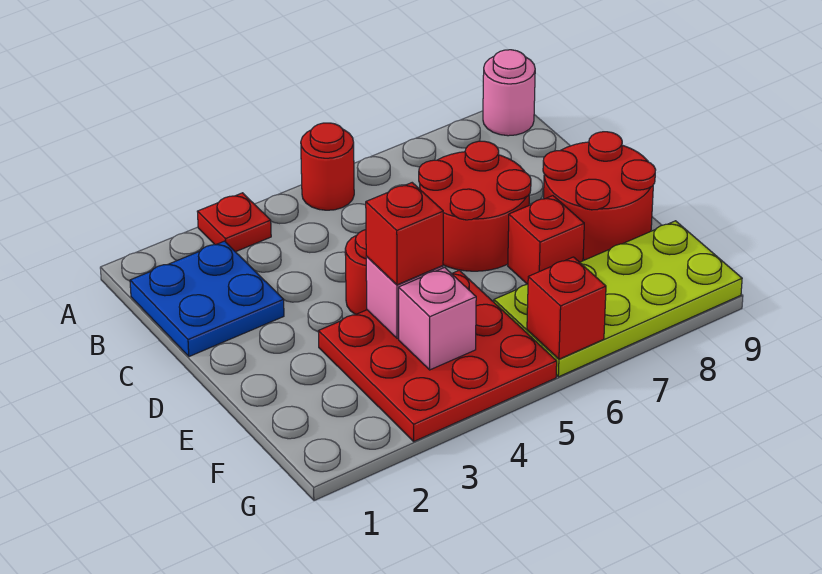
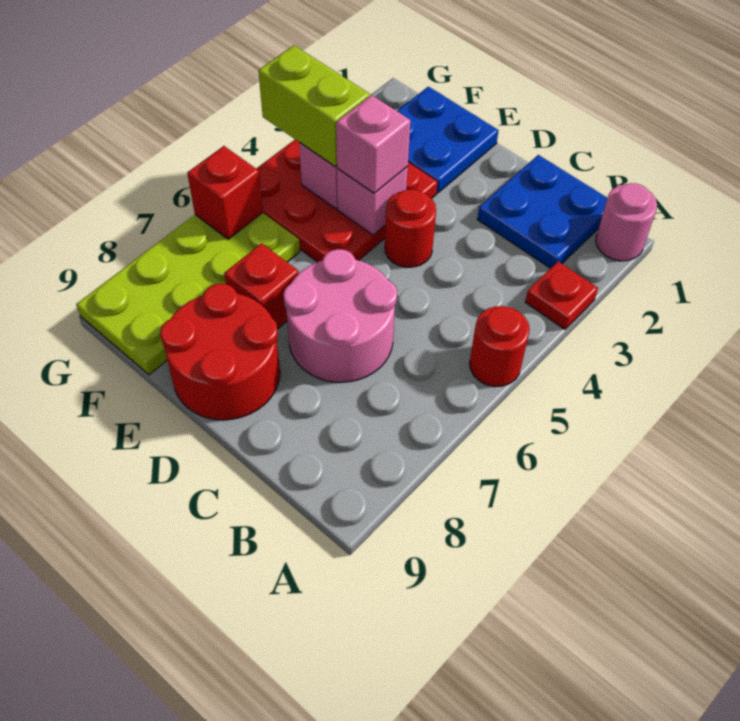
pink 1x1 round brick [483,50,535,136] -> pink 1x1 round brick moved to [596,183,657,261]
red 2x2 round brick [419,141,531,271] -> pink 2x2 round brick [283,249,397,382]
none -> blue 2x2 plate [397,87,499,193]
red 1x1 brick [366,183,443,285] -> pink 1x1 brick [336,95,411,193]
none -> lime 1x2 brick [258,45,370,166]

